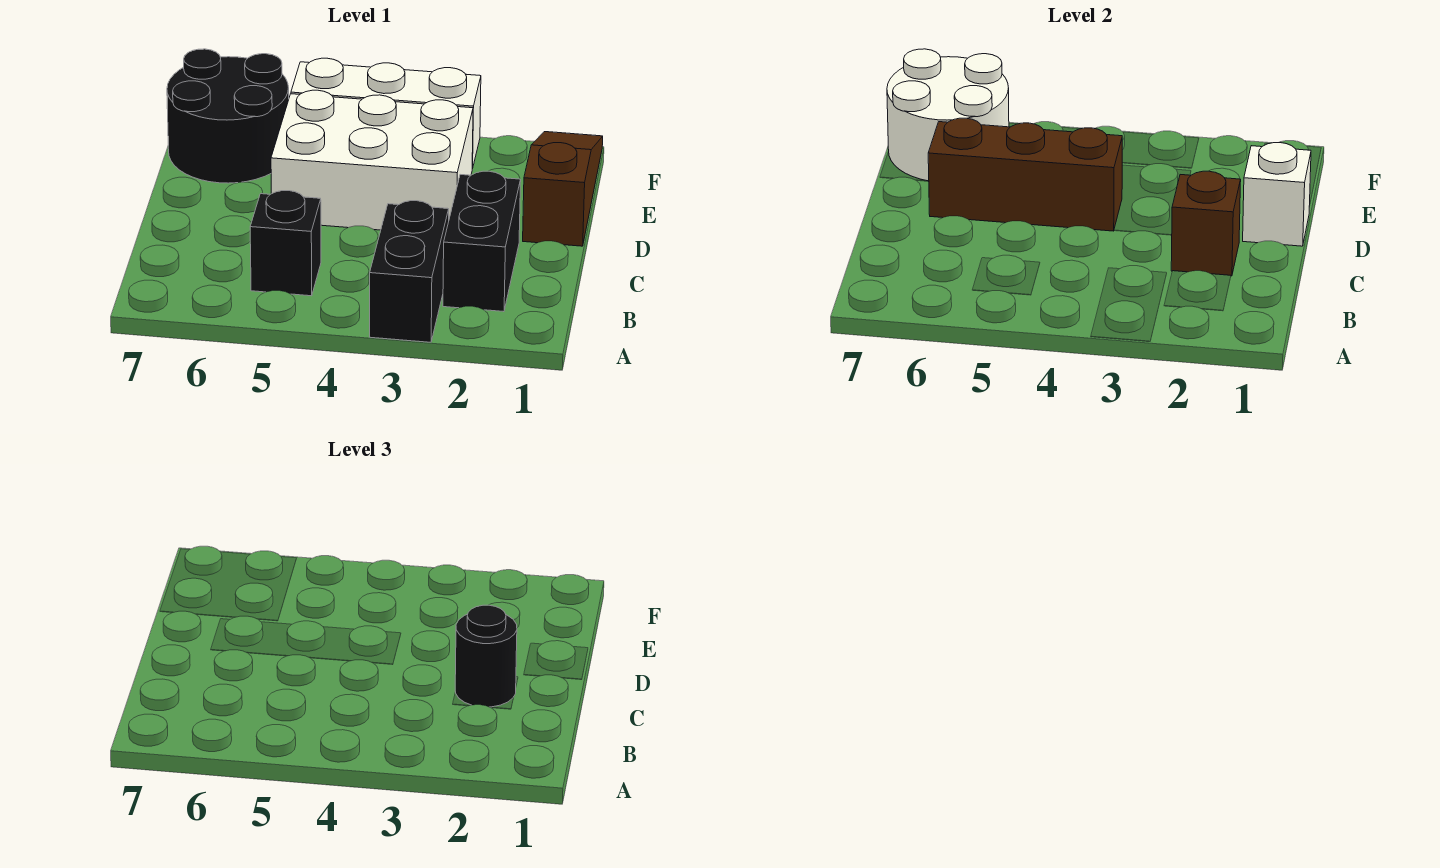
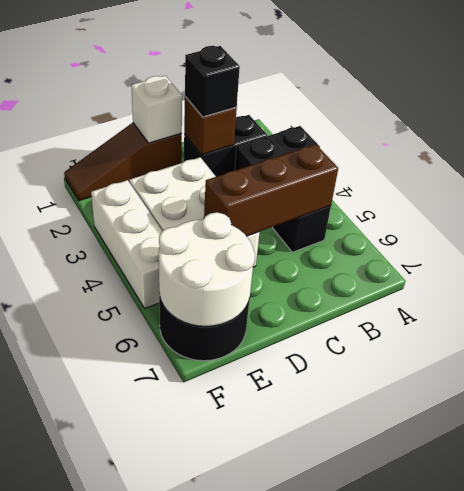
black 1x1 round brick [455,605,517,707] -> black 1x1 brick [185,46,240,117]
brown 1x3 brick [928,118,1122,231] -> brown 1x3 brick turned to [204,144,338,236]

